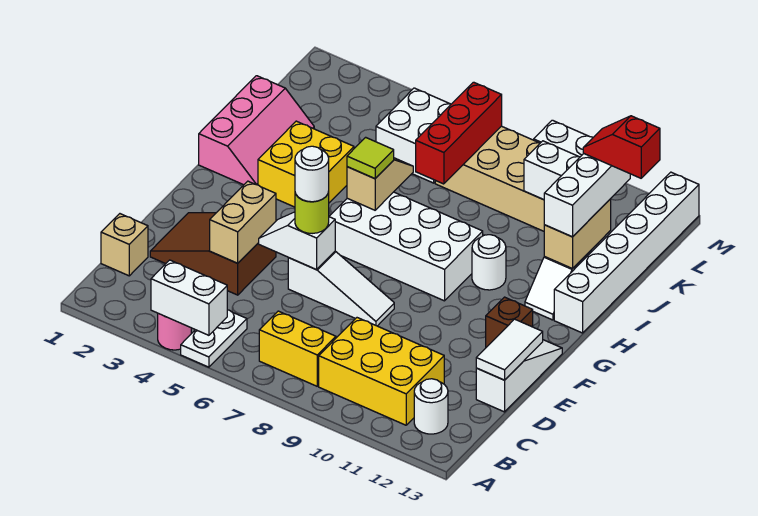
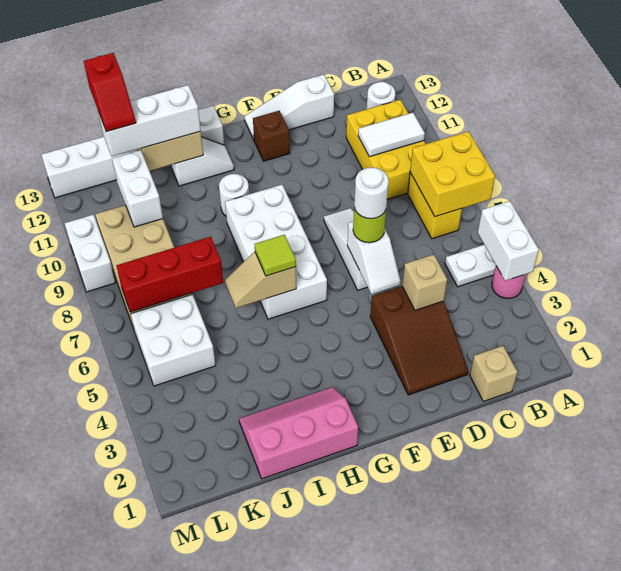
tan 1x2 brick [210,181,276,263] -> tan 1x1 brick [402,255,447,310]
white 1x2 tile [476,319,543,380] -> white 1x2 tile moved to [358,113,425,157]
yellow 2x2 brick [258,121,354,207] -> yellow 2x2 brick moved to [410,131,495,217]

